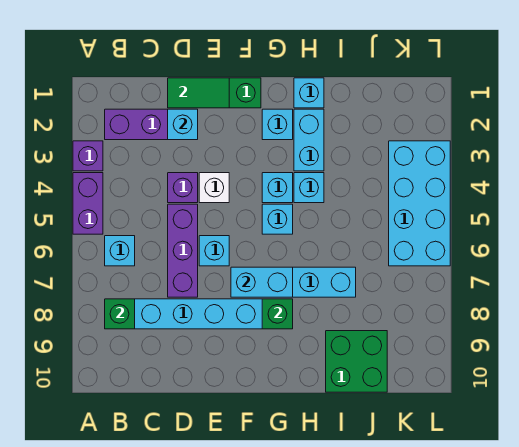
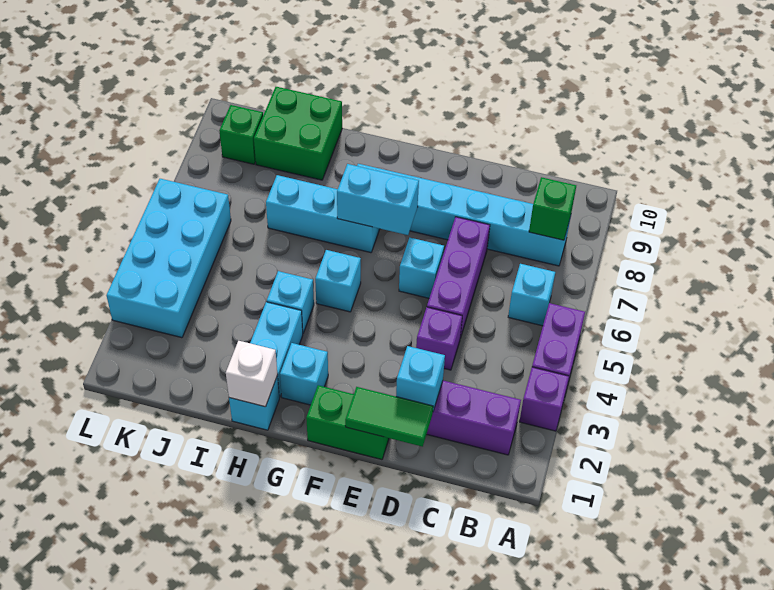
white 1x1 brick [199,173,229,203] -> white 1x1 brick moved to [226,341,278,407]
cyan 1x1 brick [262,173,293,203] -> none
green 1x1 brick [262,299,293,329] -> green 1x1 brick moved to [219,105,263,164]

